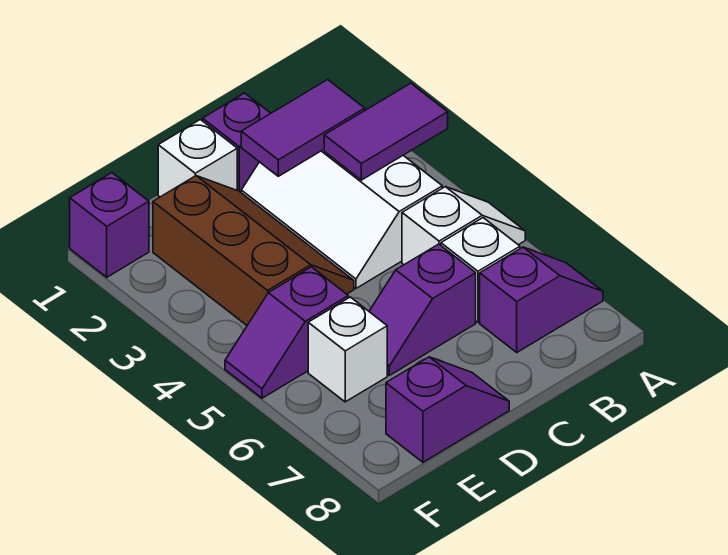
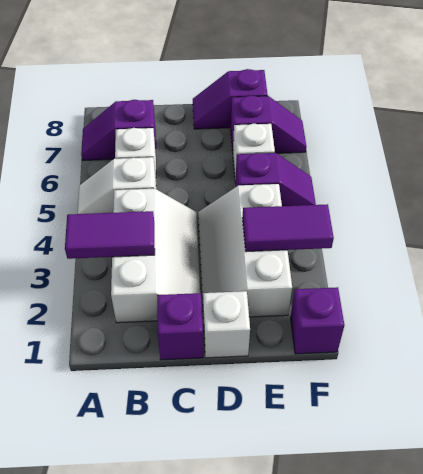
purple 1x2 tile [241,80,365,176] -> purple 1x2 tile moved to [243,204,334,252]
purple 1x2 slope [369,244,476,375] -> purple 1x2 slope moved to [231,96,306,153]
brown 2x3 slope [153,176,354,325] -> white 2x3 slope [198,184,292,317]

